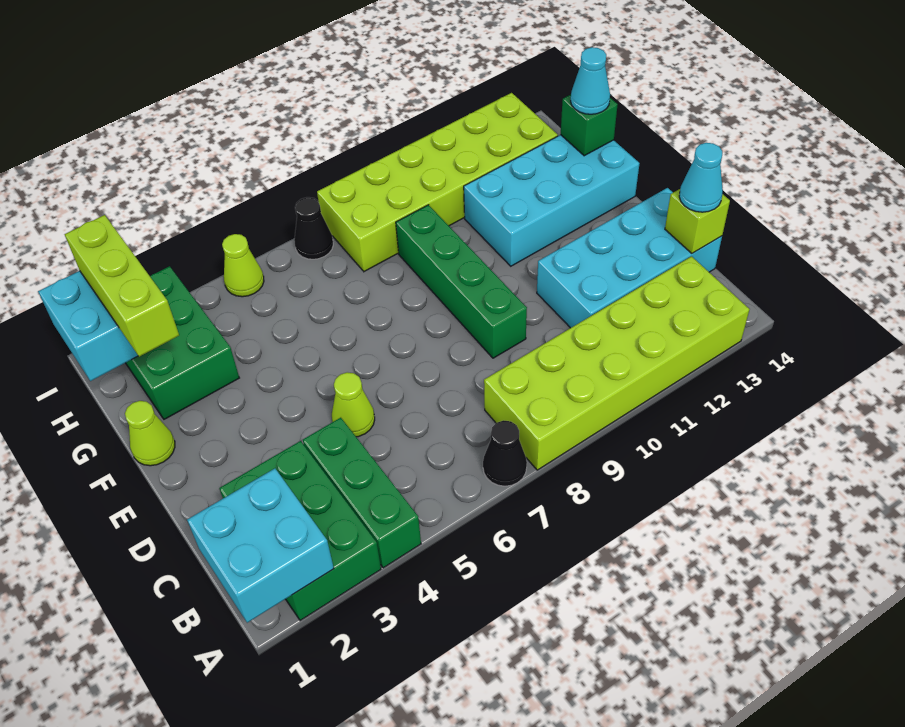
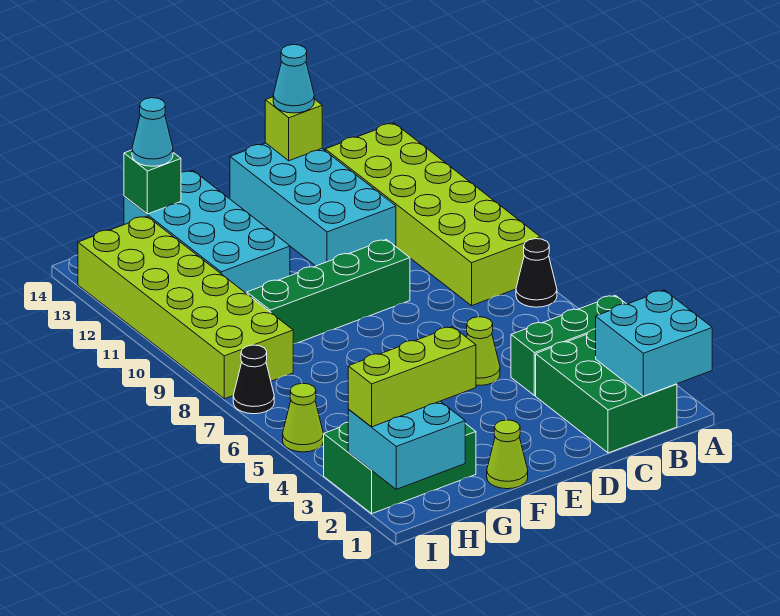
green 2x3 brick [219,441,381,621] -> green 2x3 brick turned to [536,329,677,453]

